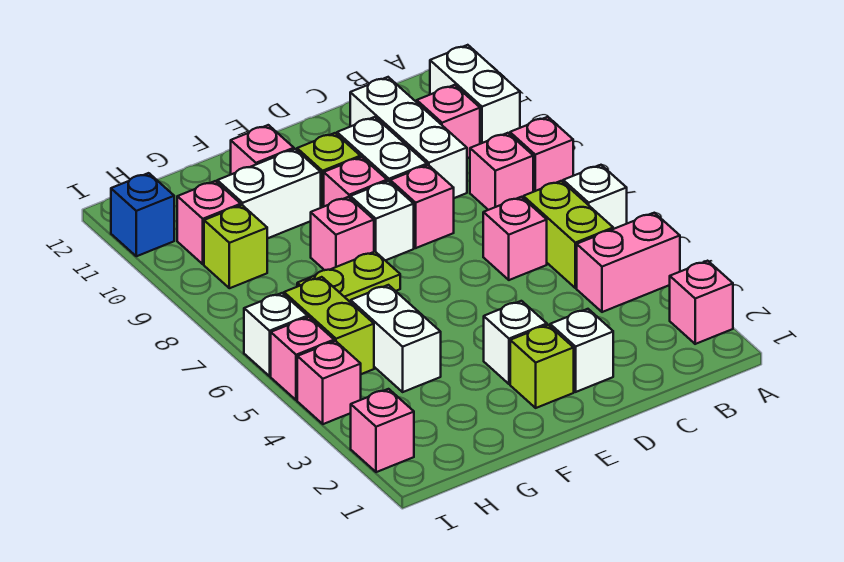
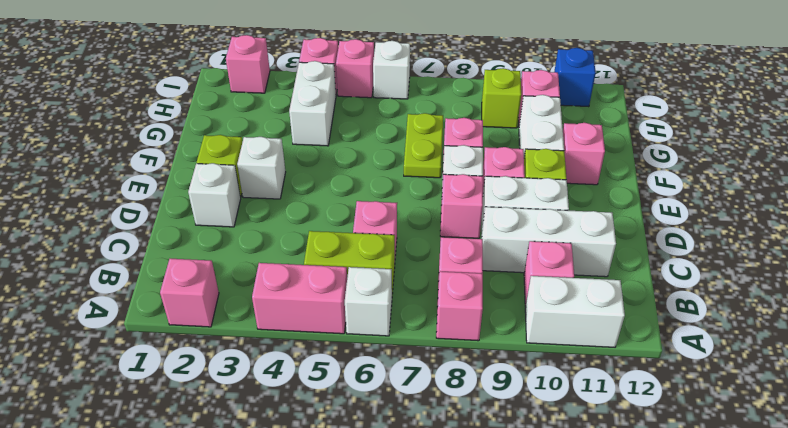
pink 1x2 brick [577,213,680,312] -> pink 1x2 brick turned to [252,263,347,334]
white 1x2 brick [351,285,441,392] -> white 1x2 brick turned to [289,61,336,146]
lime 1x2 brick [284,277,374,374] -> none

